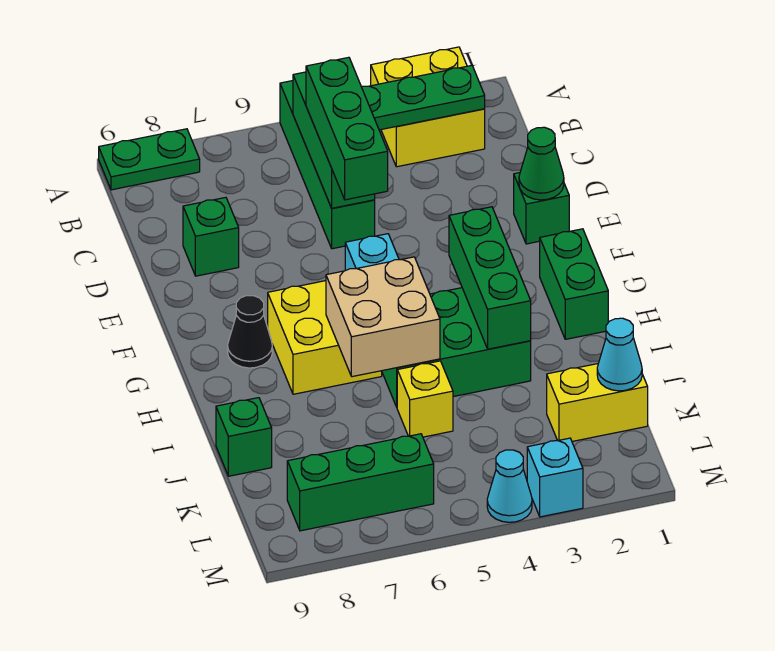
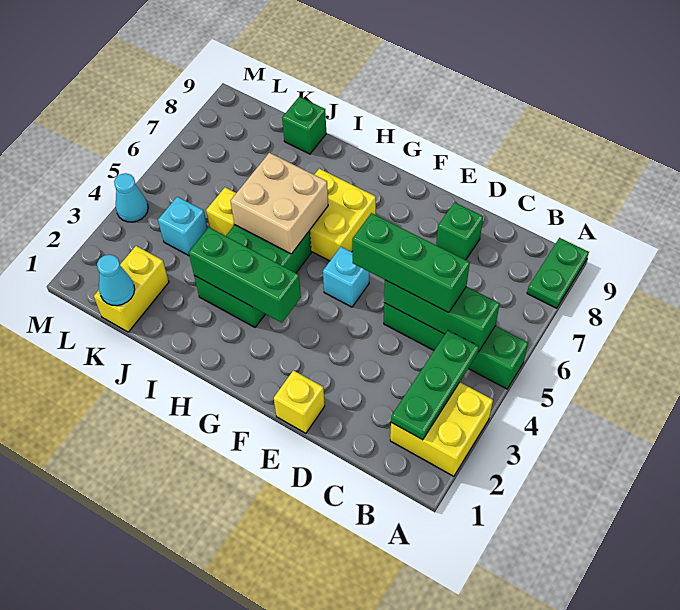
green 1x1 brick [514,173,569,244] -> yellow 1x1 brick [274,370,325,433]
green 1x1 cone [519,127,564,200] -> none
green 1x2 brick [540,229,608,339] -> none
black 1x1 cone [228,296,272,368] -> none
green 1x3 brick [287,434,434,531] -> none
cyan 1x1 brick [527,438,583,517] -> cyan 1x1 brick moved to [158,197,208,256]

